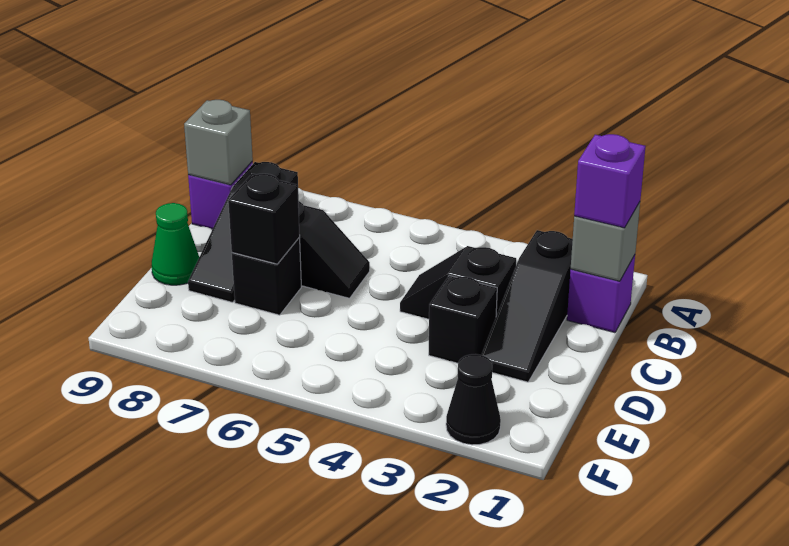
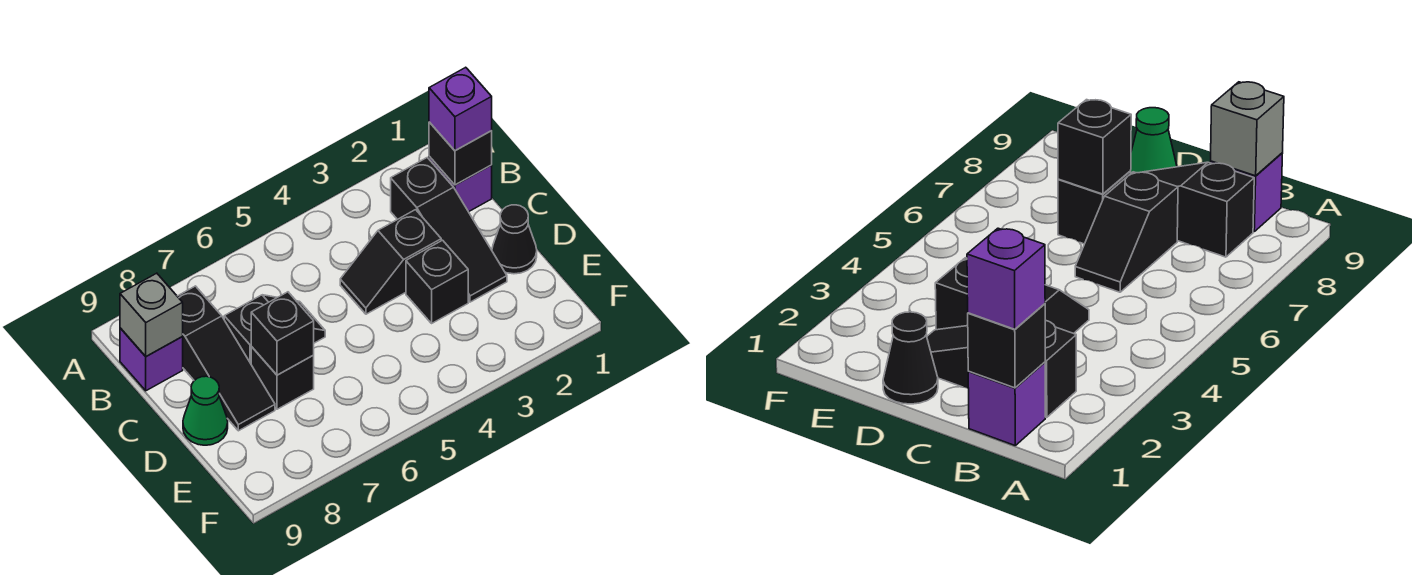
grey 1x1 brick [571,202,640,281] -> black 1x1 brick [429,122,492,185]
black 1x1 cone [446,354,501,445] -> black 1x1 cone moved to [492,205,537,274]

